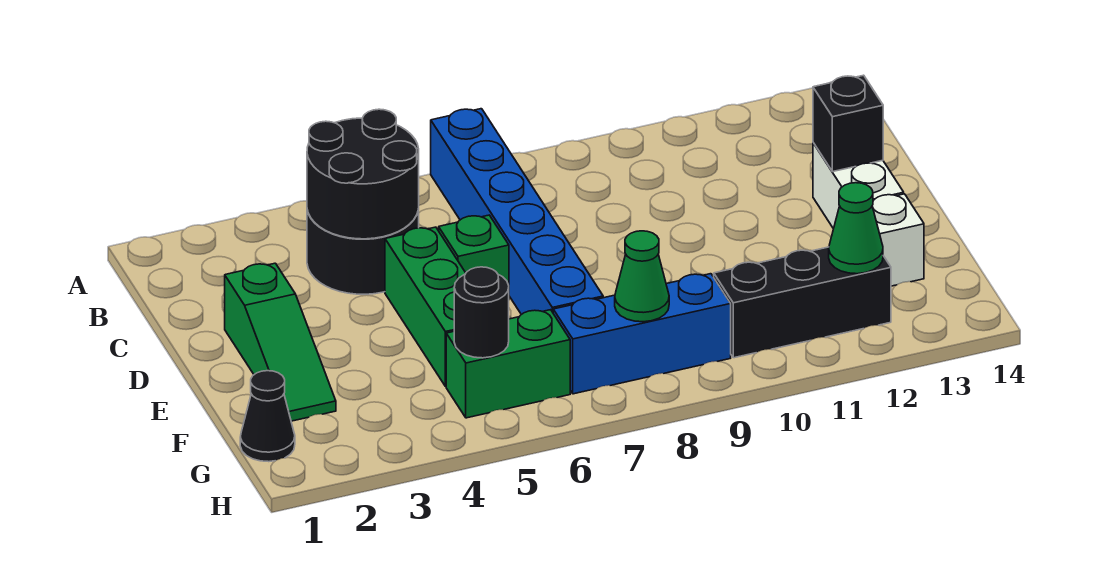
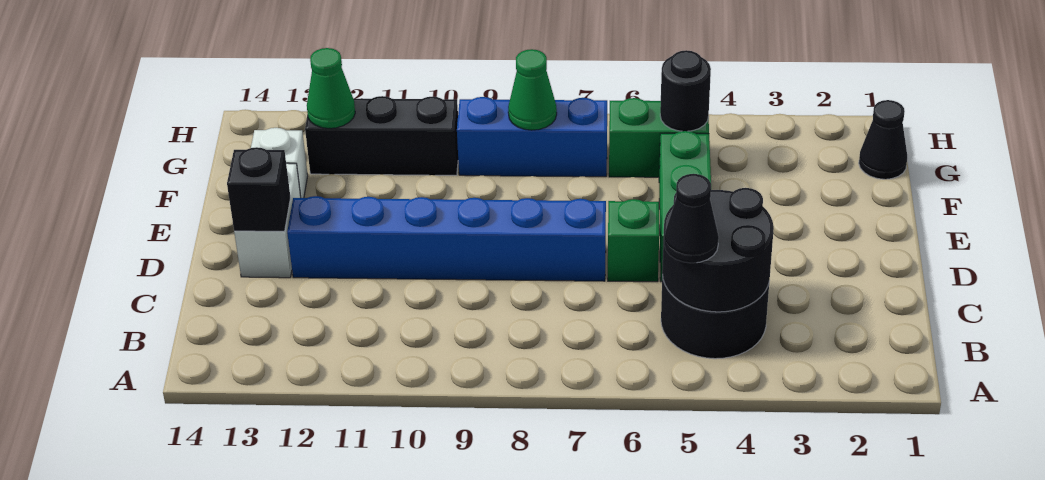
blue 1x6 brick [431,109,603,315] -> blue 1x6 brick turned to [287,196,606,281]
none -> black 1x1 cone [664,174,719,263]
green 1x3 slope [225,263,336,421] -> none

